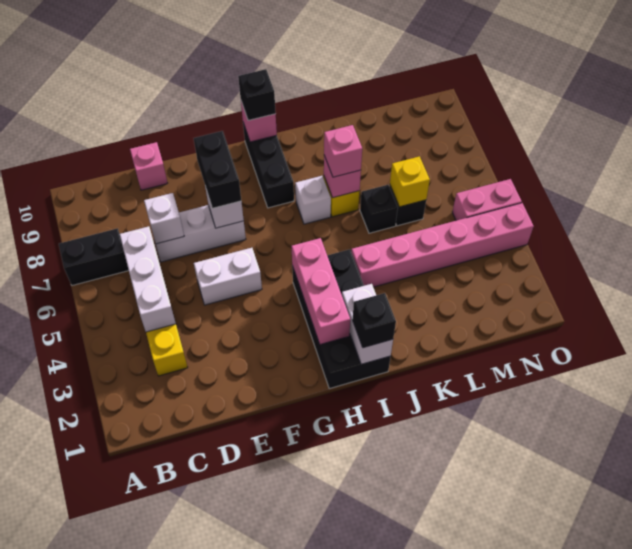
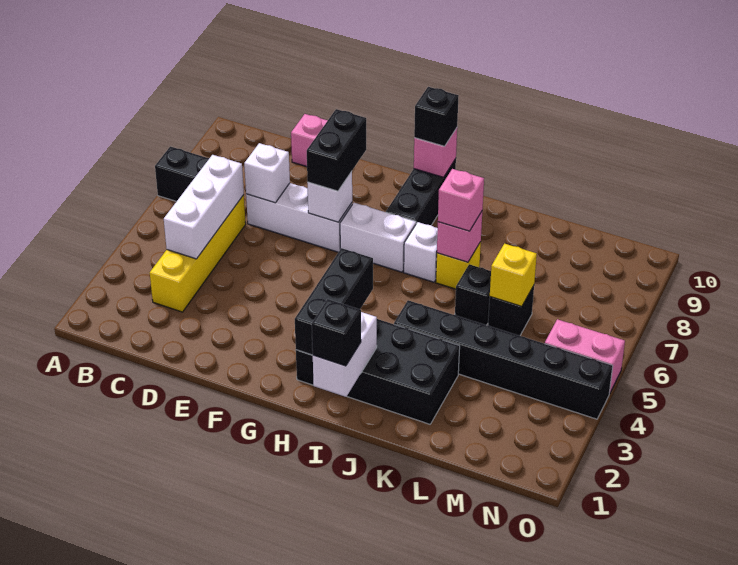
white 1x2 brick [194,248,262,305] -> white 1x2 brick moved to [340,203,416,272]
black 2x4 brick [292,249,391,389] -> black 2x4 brick turned to [296,319,460,424]
pink 1x3 brick [292,238,350,345] -> black 1x3 brick [295,248,373,355]
pink 1x6 brick [351,203,534,287] -> black 1x6 brick [394,300,613,419]

